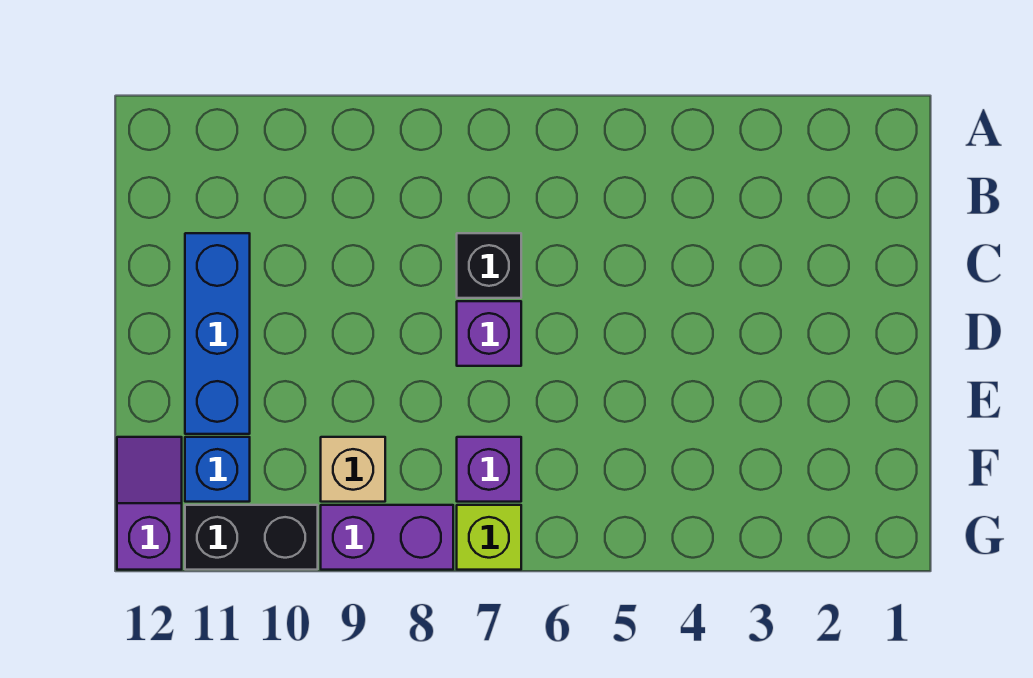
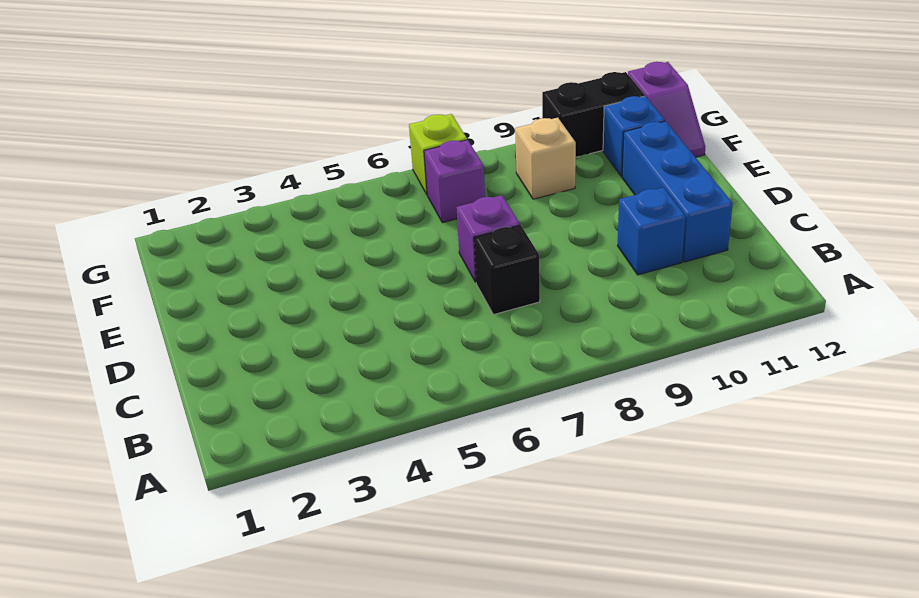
none -> blue 1x1 brick [618,188,685,275]
purple 1x2 brick [321,505,453,570] -> none

